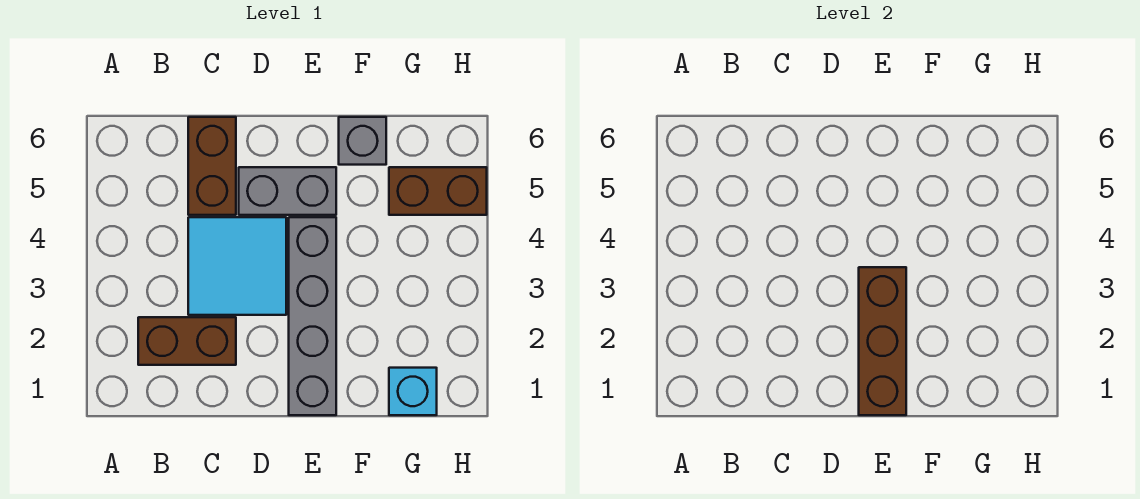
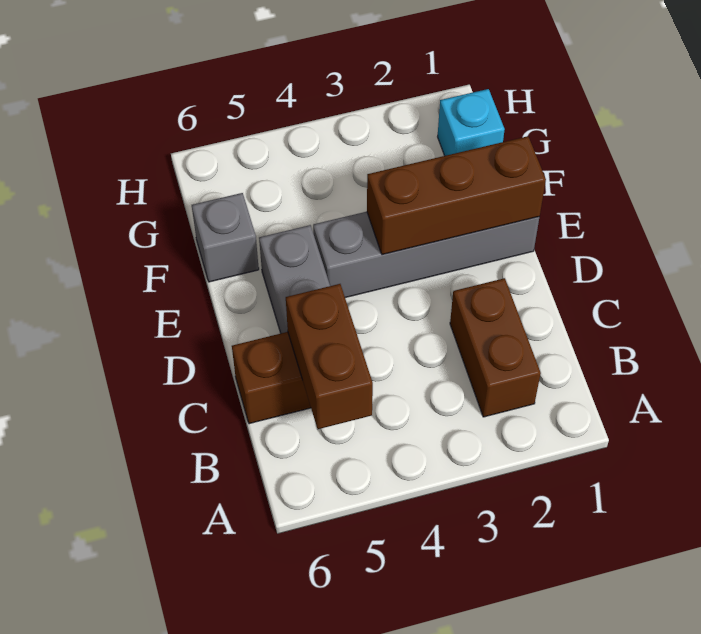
cyan 2x2 tile [188,217,286,315] -> none
brown 1x2 brick [389,167,487,215] -> brown 1x2 brick moved to [286,284,373,429]

